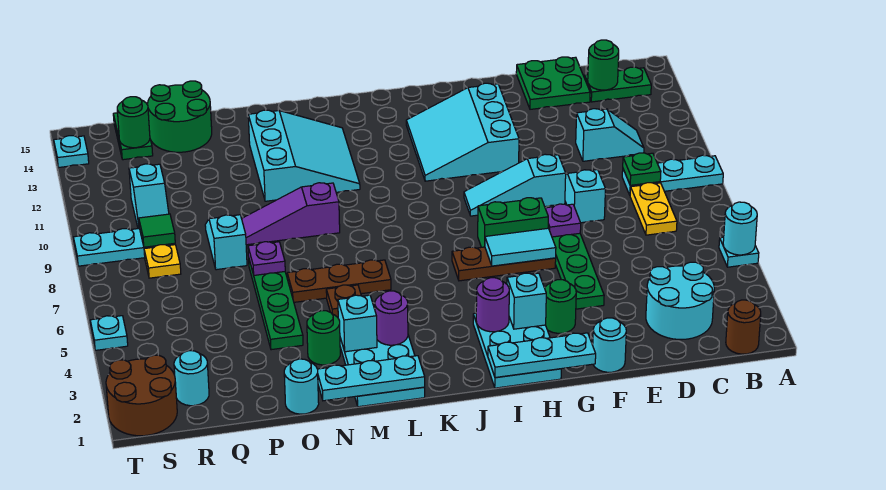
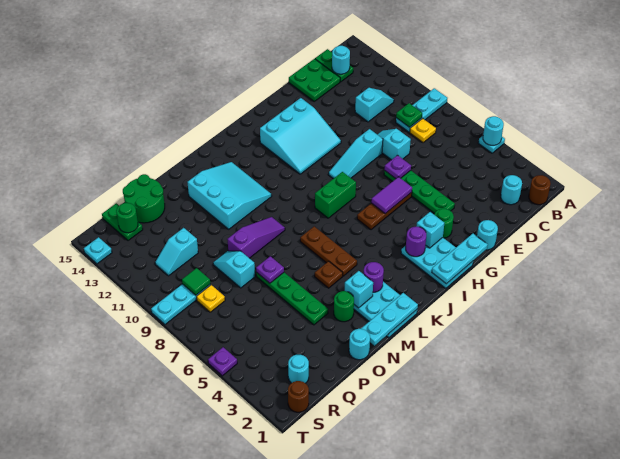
green 1x2 plate [585,67,651,102] -> green 1x2 plate turned to [315,49,353,82]
cyan 2x2 round brick [646,262,714,340] -> cyan 1x1 round brick [501,175,522,205]
yellow 1x2 plate [630,183,677,235] -> yellow 1x1 plate [410,119,436,142]
green 1x1 round brick [588,40,619,90] -> cyan 1x1 round brick [332,46,350,74]
cyan 1x2 tile [485,228,556,266] -> purple 1x2 tile [371,177,412,214]
green 1x2 brick [478,198,548,247] -> green 1x2 brick moved to [315,172,356,218]
cyan 3x3 slope [406,83,519,181] -> cyan 3x3 slope turned to [260,98,341,174]
brown 1x3 plate [287,260,391,302] -> brown 1x3 plate turned to [300,226,357,276]
purple 1x3 slope [242,183,340,245] -> purple 1x3 slope turned to [227,217,285,258]
cyan 1x2 slope [129,164,169,229] -> cyan 1x2 slope turned to [155,228,198,276]
brown 2x2 round brick [106,355,177,436] -> brown 1x1 round brick [288,381,309,412]
cyan 1x1 plate [90,316,128,350] -> purple 1x1 plate [208,347,237,376]

